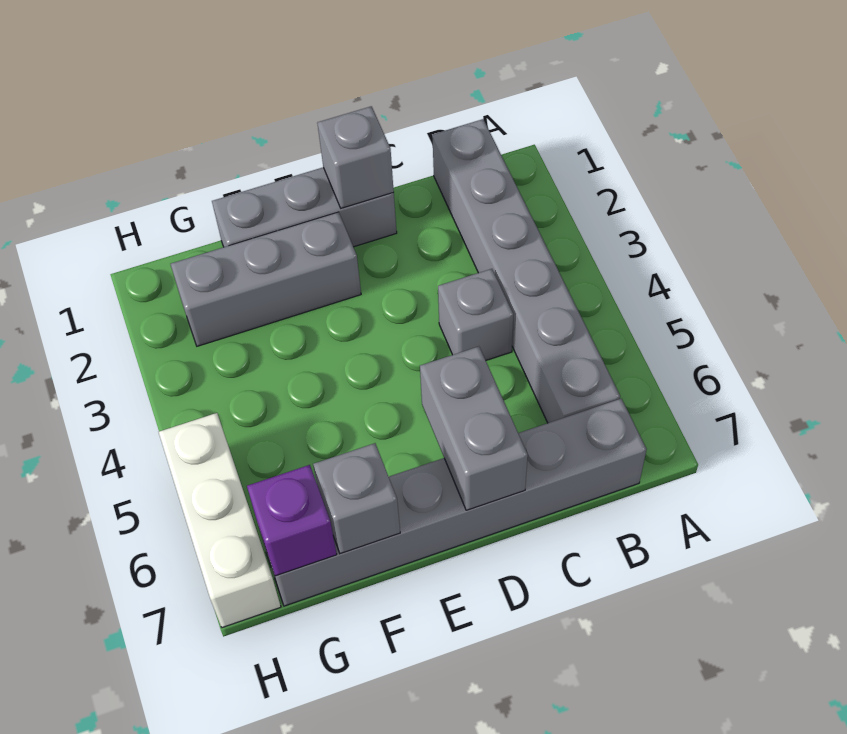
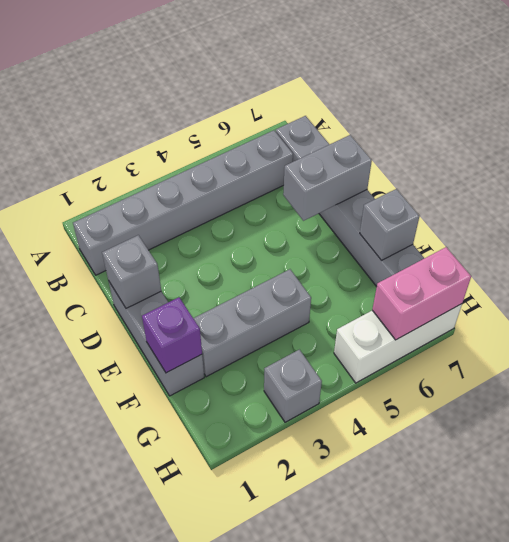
grey 1x1 brick [438,269,513,360] -> grey 1x1 brick moved to [264,350,322,422]
grey 1x3 brick [171,212,361,346] -> grey 1x3 brick turned to [193,269,311,377]
purple 1x1 brick [247,465,337,576] -> purple 1x1 brick moved to [142,297,202,373]
none -> pink 1x2 brick [372,247,471,340]

